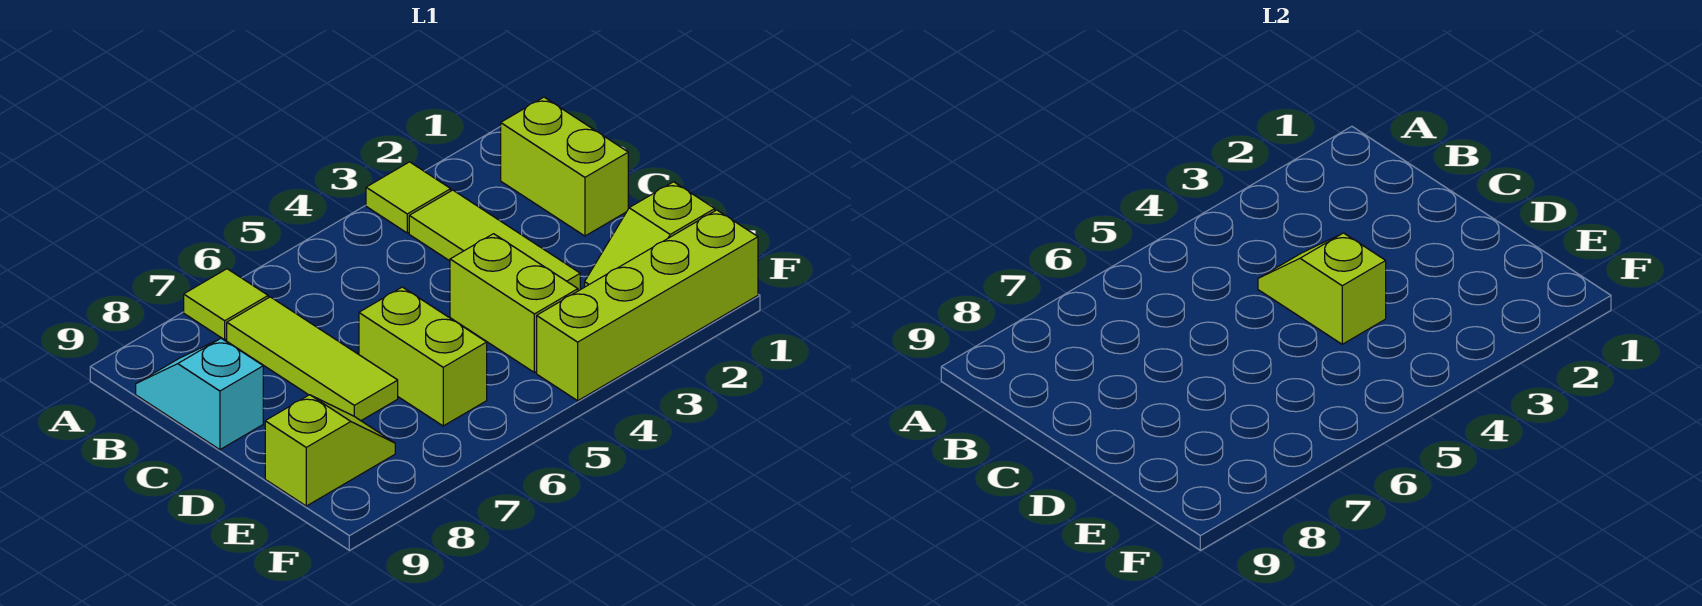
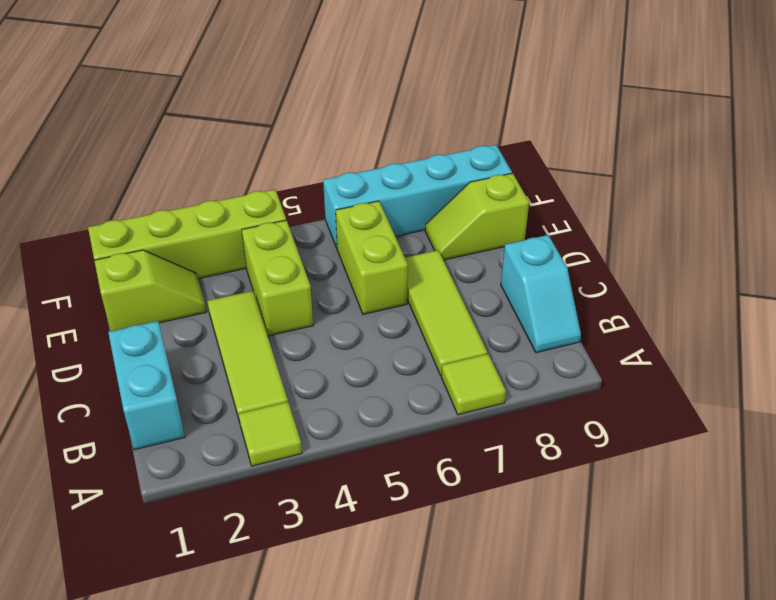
lime 1x2 brick [501,97,628,236] -> cyan 1x2 brick [108,321,185,450]
lime 1x2 slope [1258,233,1386,344] -> none
none -> cyan 1x4 brick [323,145,512,248]

